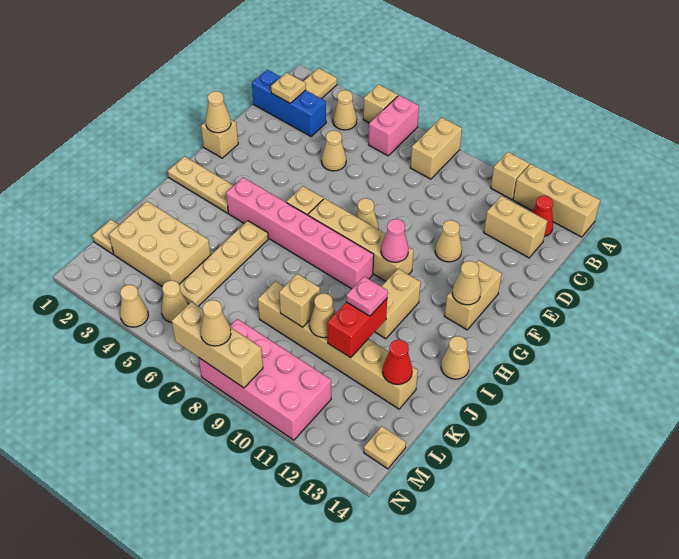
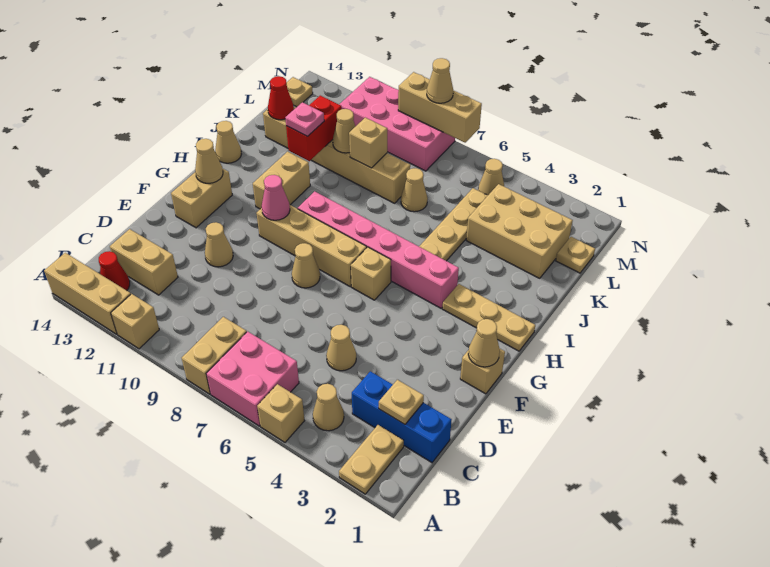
pink 1x2 brick [369,95,419,156] -> pink 2x2 brick [206,331,299,426]
tan 1x1 cone [120,285,148,327] -> tan 1x1 cone moved to [401,168,428,212]

